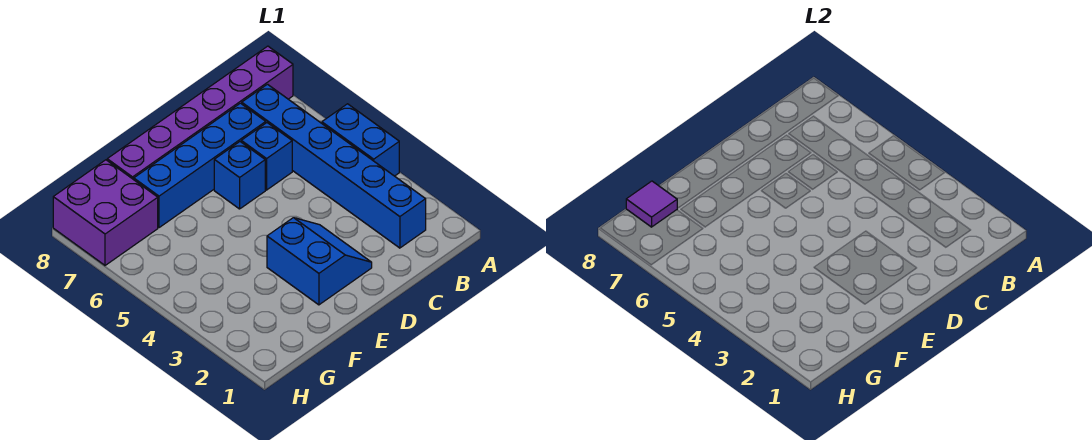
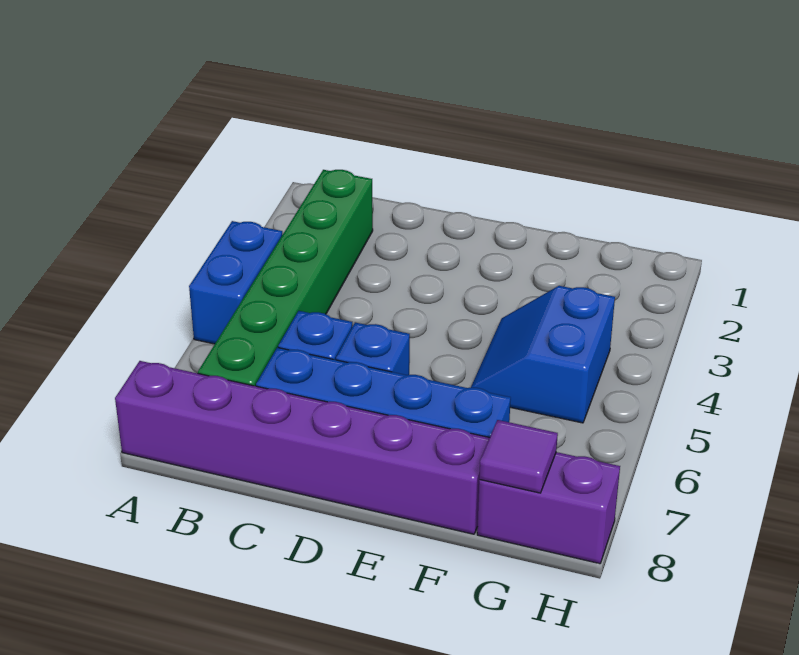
blue 1x6 brick [242,84,426,248] -> green 1x6 brick [198,170,373,386]
blue 2x2 slope [267,218,372,305] -> blue 2x2 slope moved to [471,286,615,423]
purple 2x2 brick [53,160,158,265] -> purple 1x2 brick [477,452,620,564]

